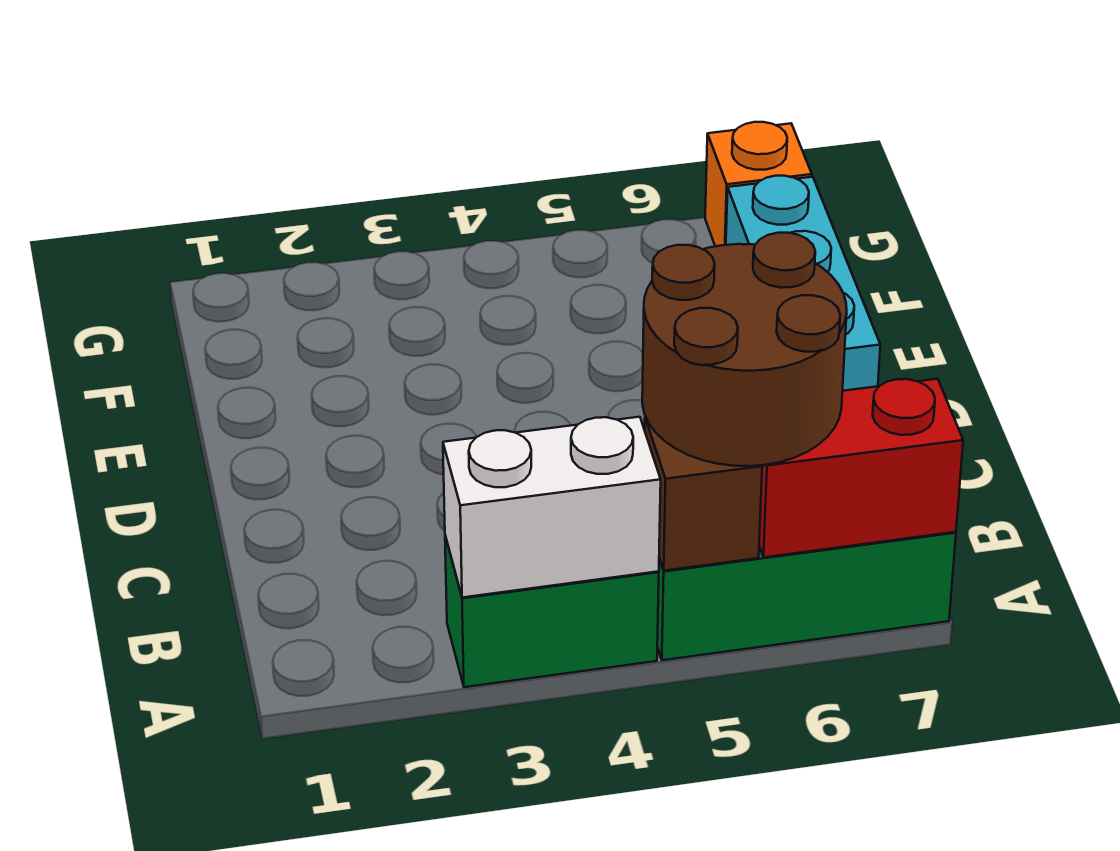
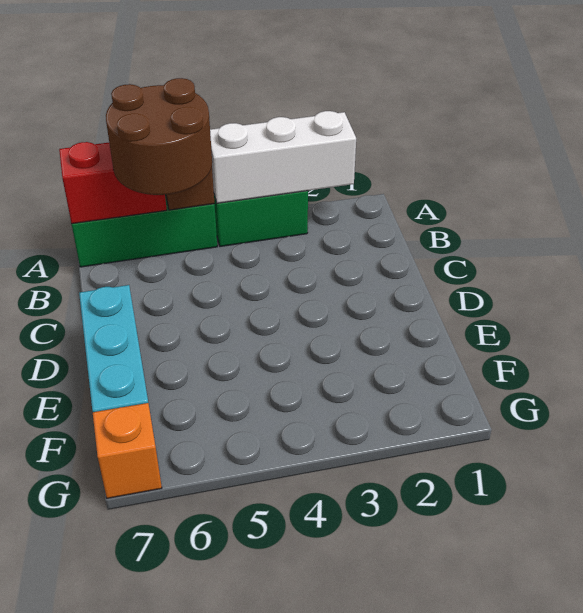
white 1x2 brick [443,417,661,598] -> white 1x3 brick [210,111,356,203]

